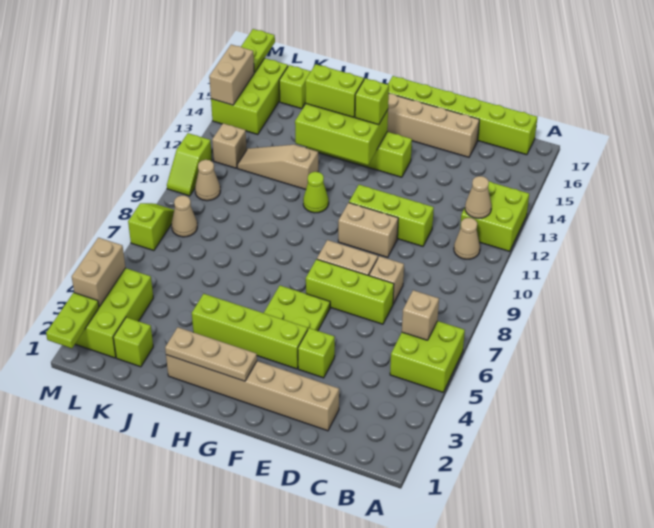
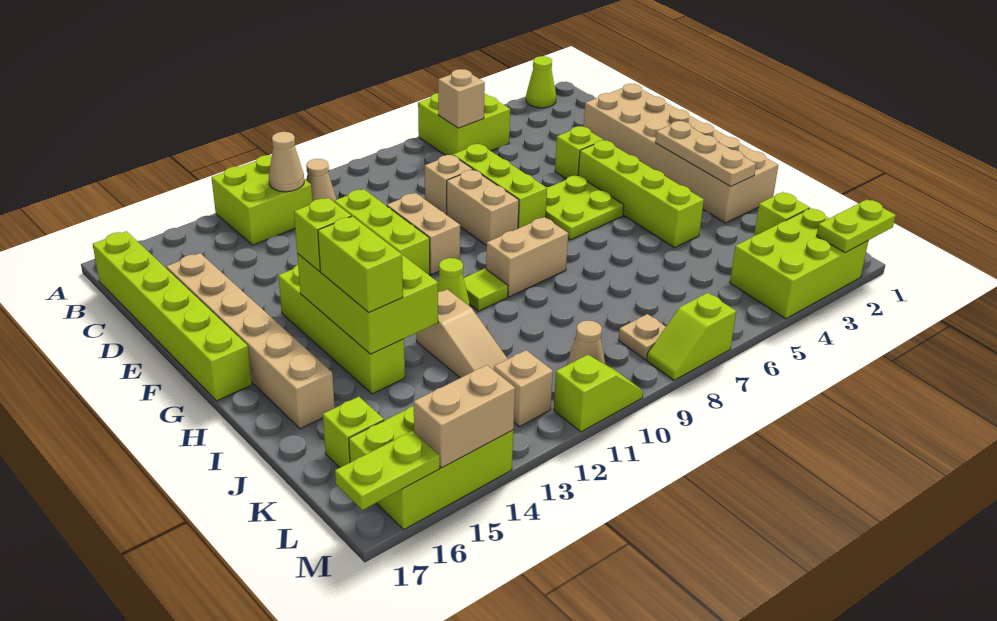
none -> lime 1x1 cone [526,56,556,108]
tan 1x6 brick [166,355,339,431] -> tan 2x6 brick [584,84,778,223]
none -> lime 1x1 tile [464,268,508,311]
tan 1x1 cone [172,196,197,237] -> tan 1x1 plate [619,314,666,359]
tan 1x2 brick [72,238,125,307] -> tan 1x2 brick moved to [486,217,568,297]

